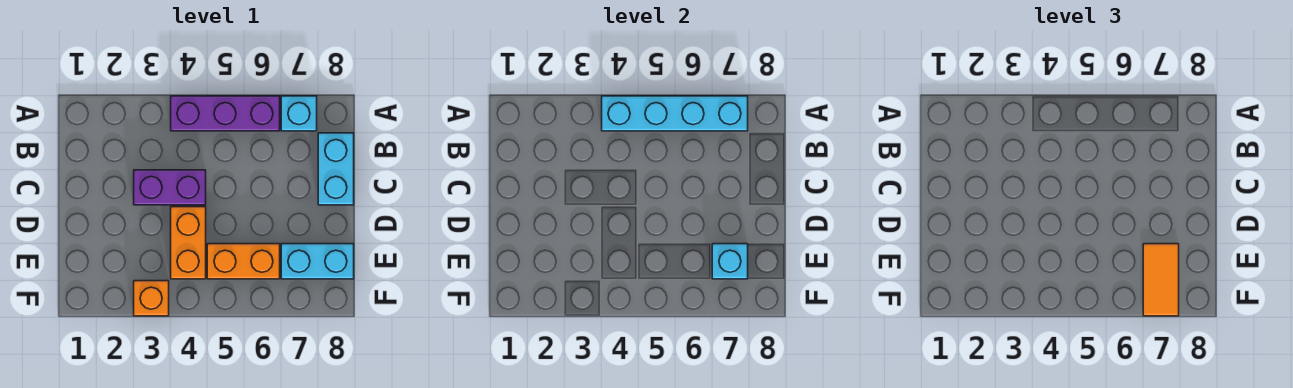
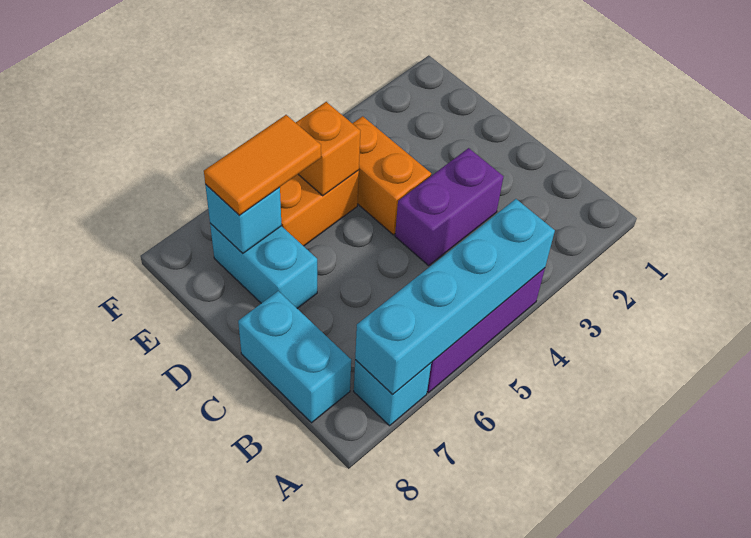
cyan 1x2 brick [281,244,354,279] -> cyan 1x2 brick turned to [210,223,317,308]
orange 1x2 tile [1143,244,1179,316] -> orange 1x2 tile turned to [204,115,321,216]
orange 1x1 brick [134,281,169,316] -> orange 1x1 brick moved to [296,102,360,196]

